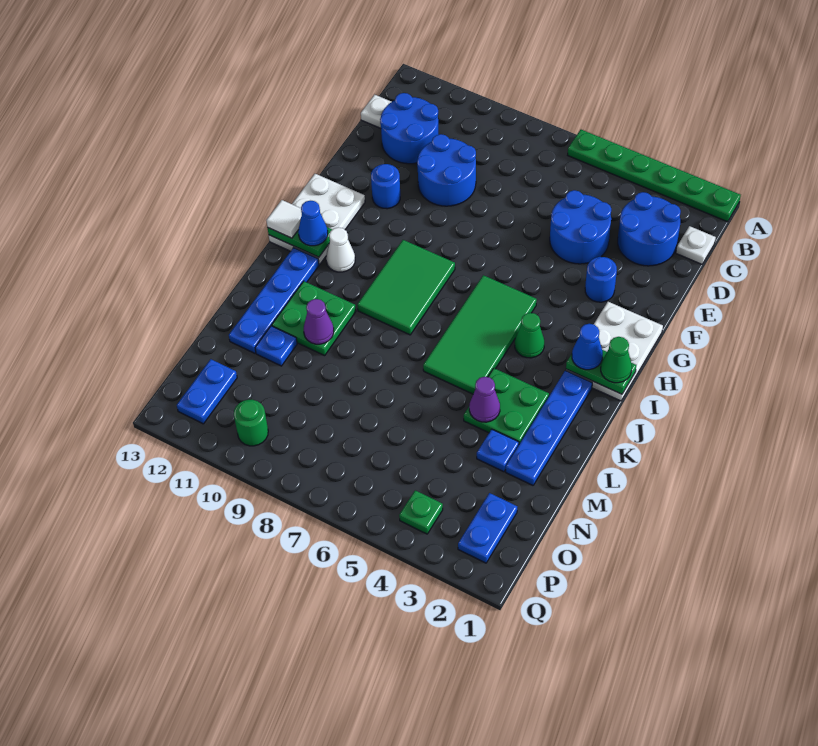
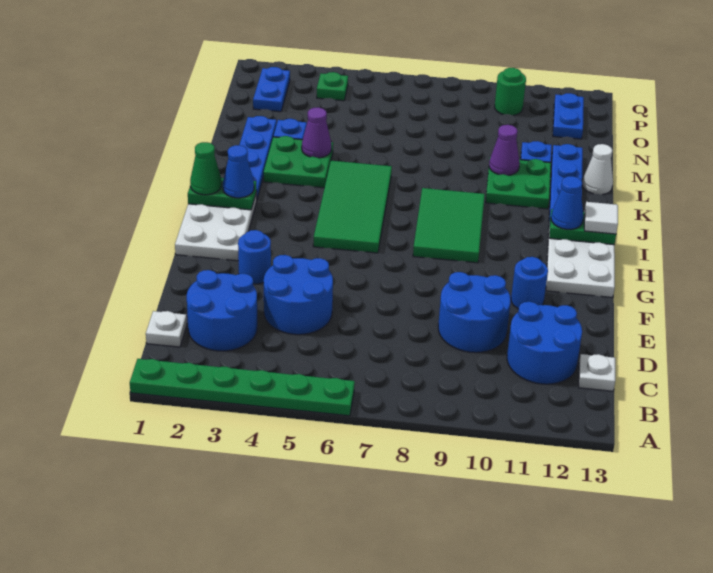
green 1x1 cone [515,313,544,358] -> none
white 1x1 cone [326,227,355,272] -> white 1x1 cone moved to [582,144,613,195]

